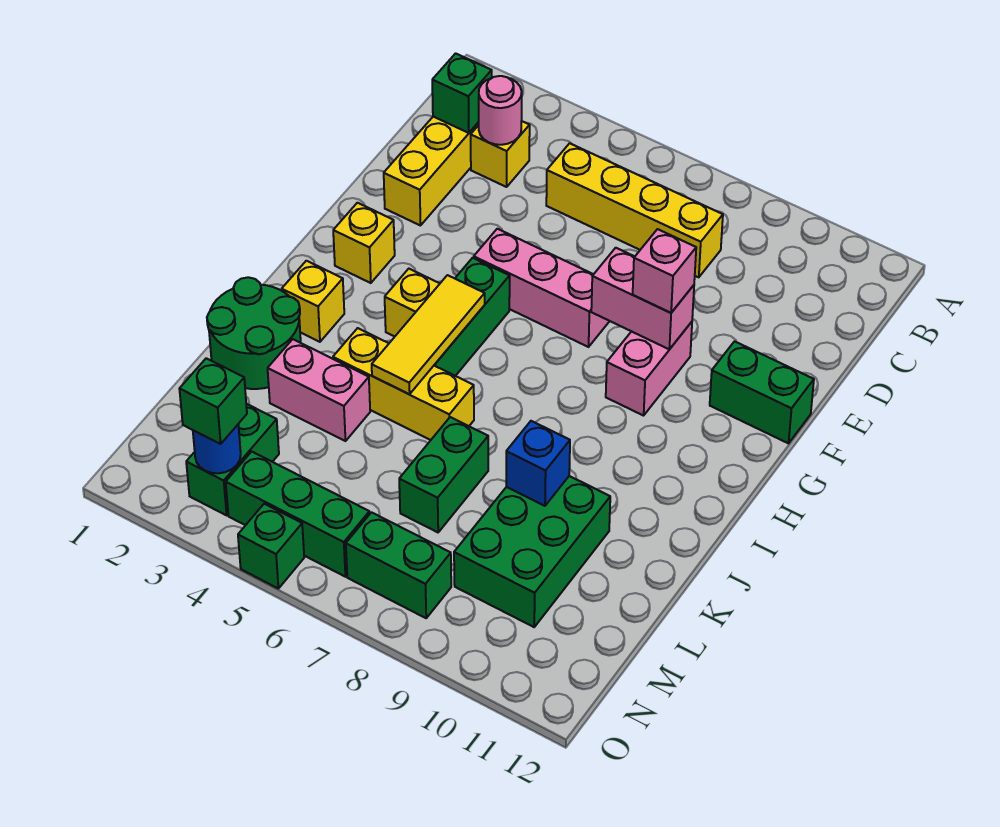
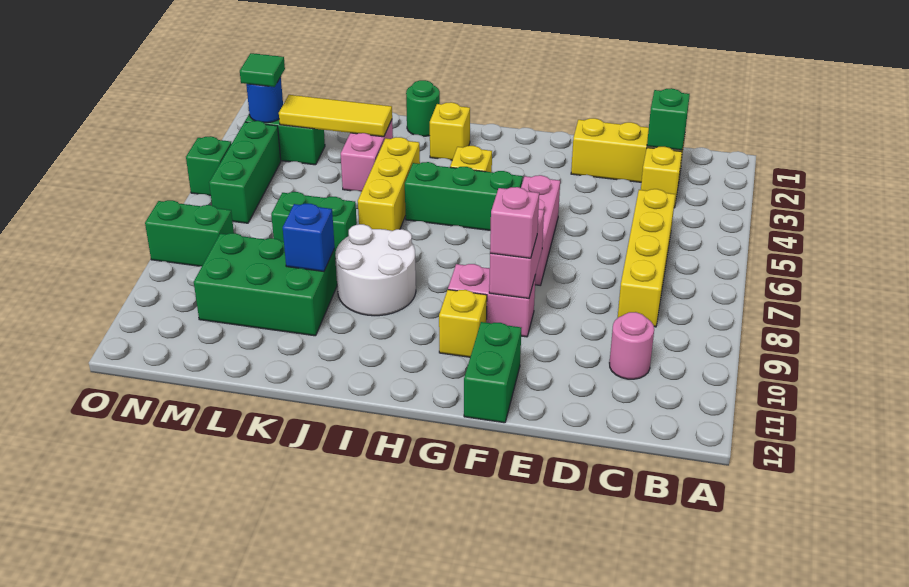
pink 1x1 round brick [479,76,522,145] -> pink 1x1 round brick moved to [610,312,654,379]
yellow 1x1 brick [333,203,395,283] -> yellow 1x1 brick moved to [439,290,487,357]
yellow 1x3 tile [372,275,485,394] -> yellow 1x3 tile moved to [279,95,392,137]
none -> white 2x2 round brick [335,224,416,316]
green 2x2 round brick [207,277,301,389] -> green 1x1 round brick [406,80,440,136]
green 1x1 brick [179,358,247,444] -> green 1x1 tile [240,53,285,87]
green 1x2 brick [346,512,451,618] -> green 1x2 brick turned to [145,200,234,266]

